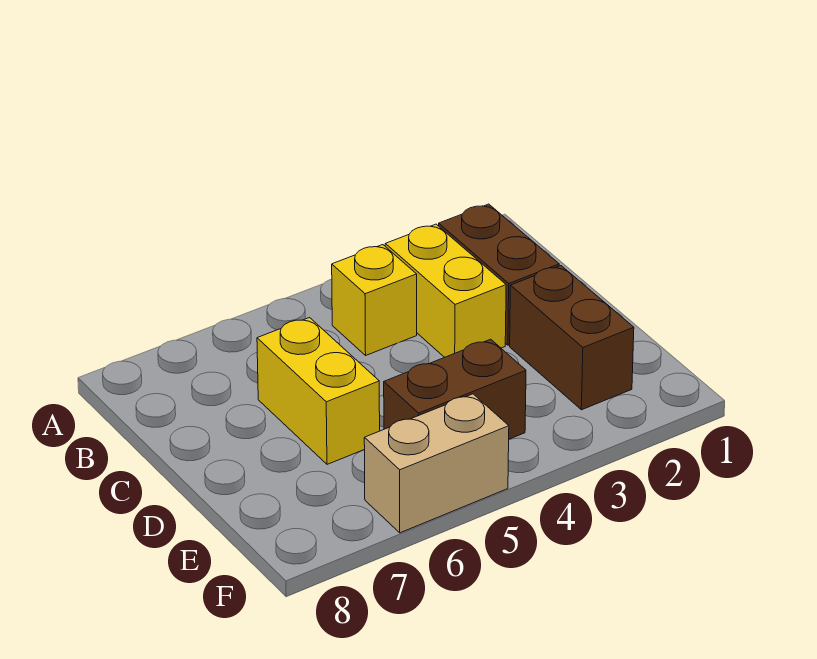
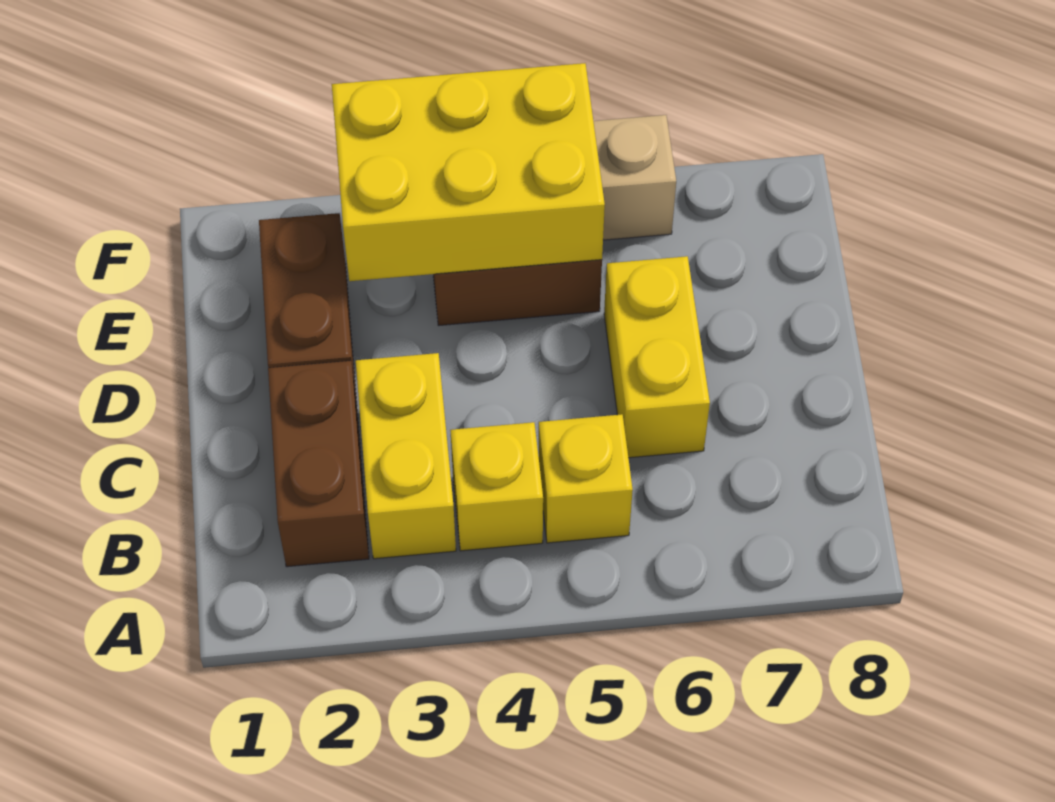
none -> yellow 1x1 brick [539,414,633,543]
none -> yellow 2x3 brick [332,63,605,281]

